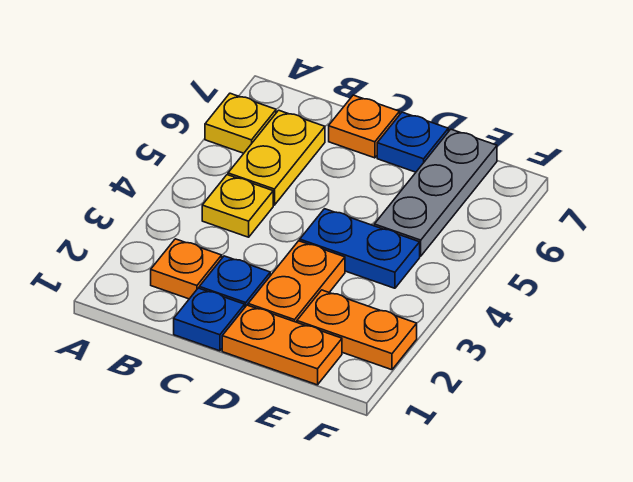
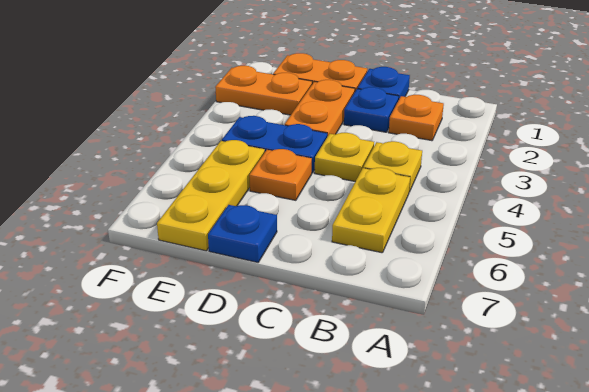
yellow 1x1 plate [205,93,276,153] -> yellow 1x1 plate moved to [315,133,374,182]
orange 1x1 plate [329,95,400,158] -> orange 1x1 plate moved to [249,149,312,200]
grey 1x3 plate [374,129,497,256] -> yellow 1x3 plate [157,140,265,251]

